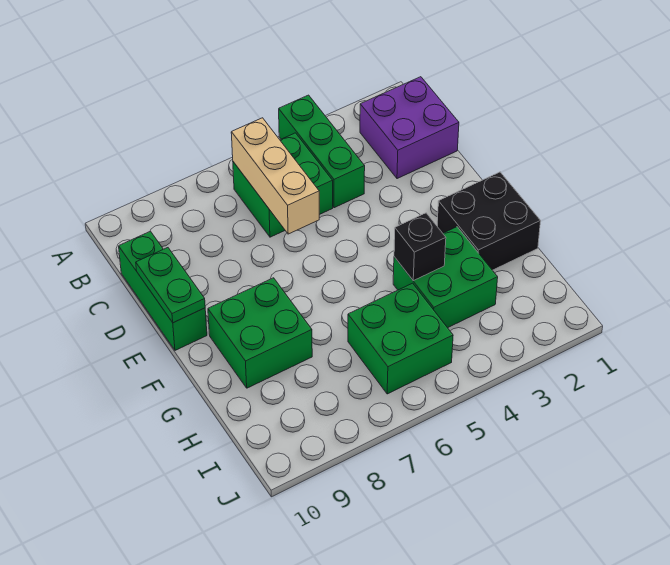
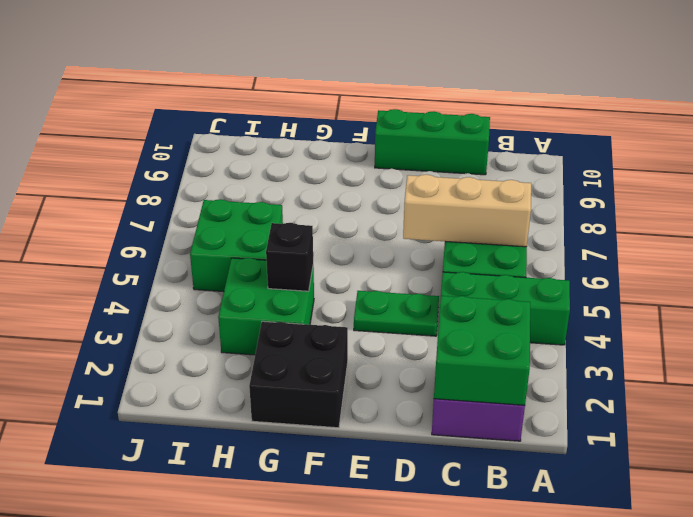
green 1x2 plate [136,248,205,323] -> green 1x2 plate moved to [354,291,439,336]
green 2x2 brick [208,278,312,388] -> green 2x2 brick moved to [434,296,530,405]

